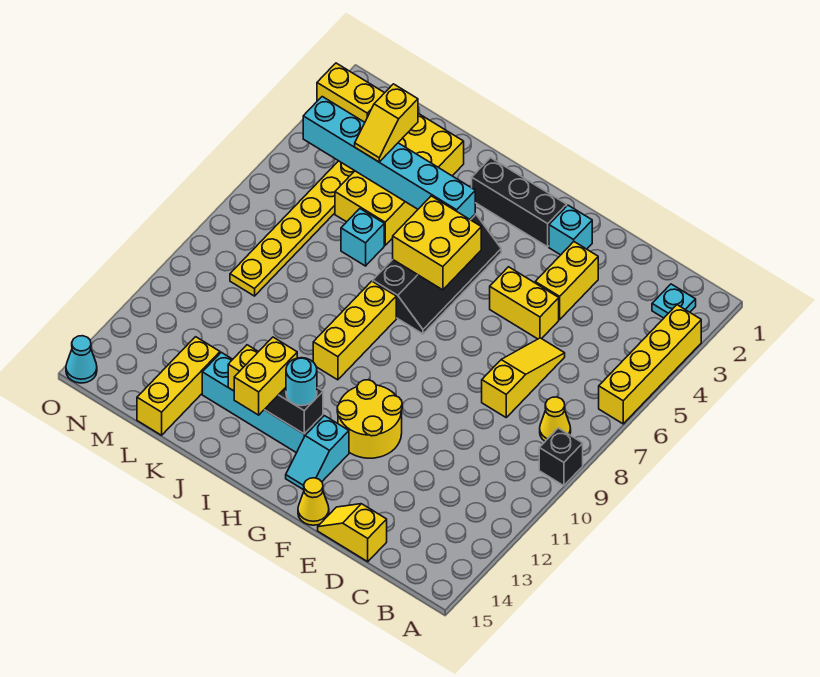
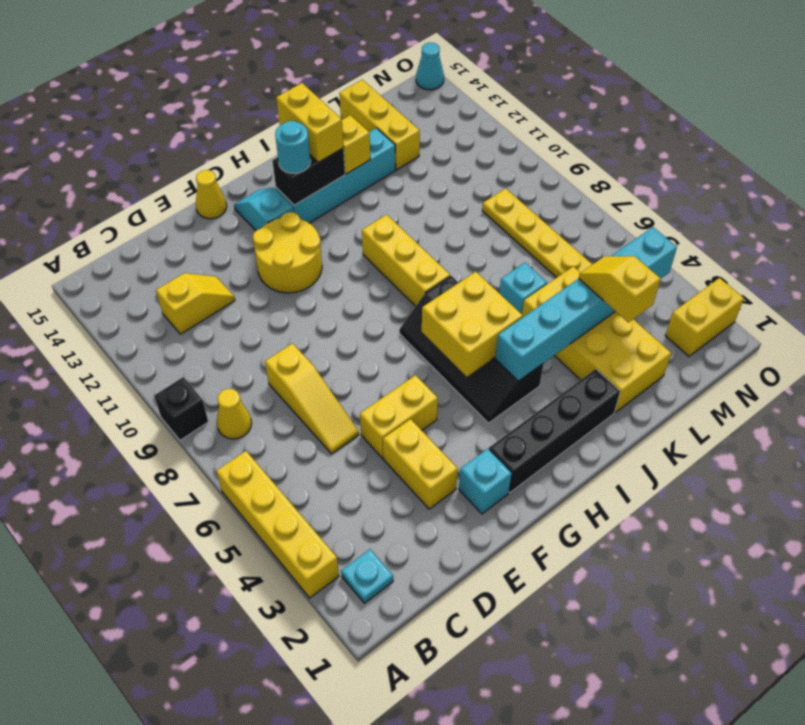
yellow 1x2 slope [318,504,387,562] -> yellow 1x2 slope moved to [156,273,235,334]
black 1x3 brick [472,158,567,247] -> black 1x4 brick [489,369,620,493]

